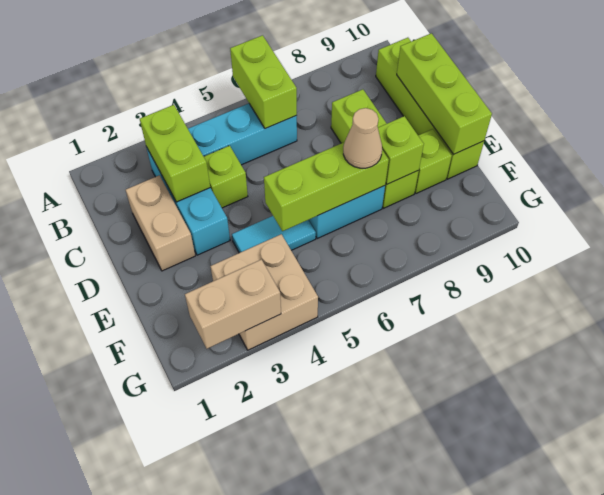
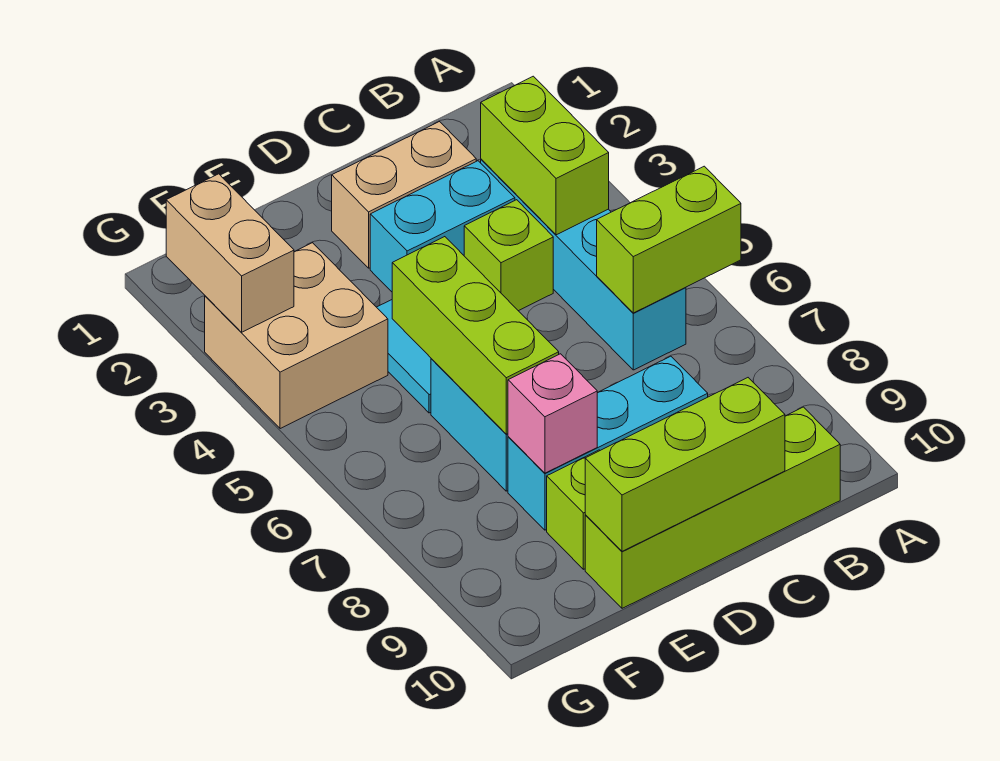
lime 1x2 brick [140,105,210,202] -> lime 1x2 brick turned to [481,76,609,235]
lime 1x3 brick [331,89,419,208] -> cyan 1x3 brick [508,356,708,530]
tan 1x1 cone [343,108,382,168] -> none
lime 1x1 brick [378,116,424,184] -> pink 1x1 brick [508,354,597,473]

